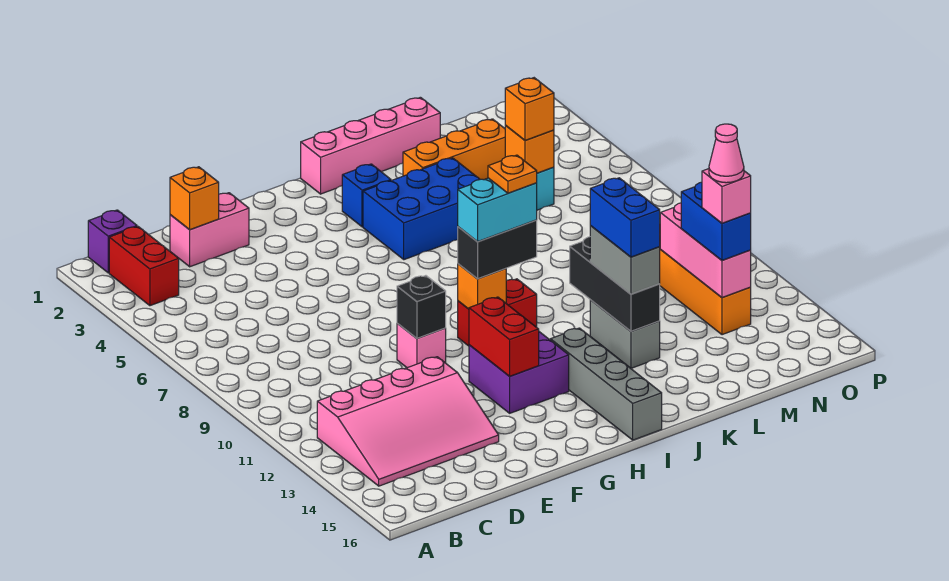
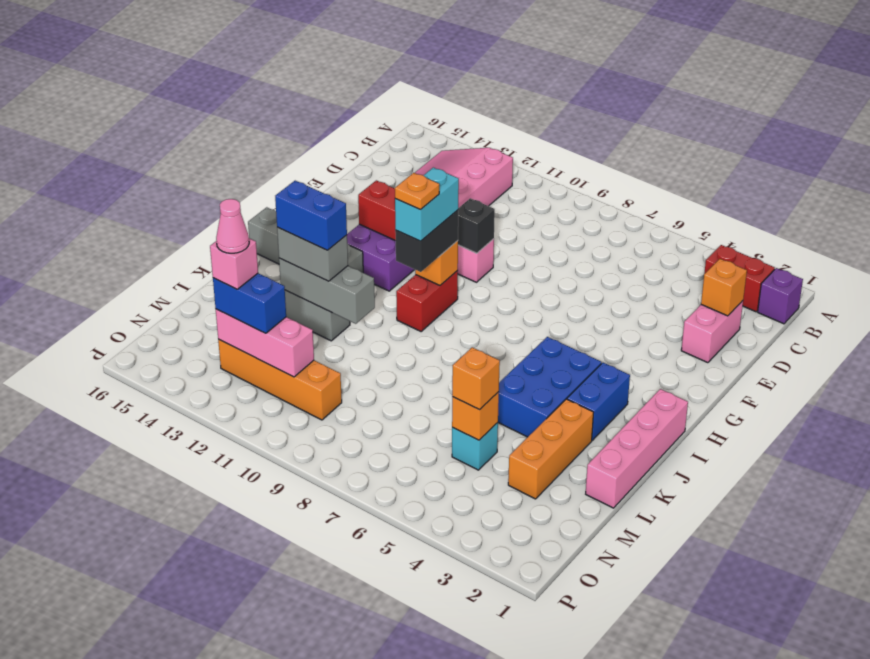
blue 1x1 brick [342,164,391,227] -> blue 1x2 brick [567,363,630,440]
black 1x3 brick [570,237,660,331] -> grey 1x3 brick [279,258,375,324]

